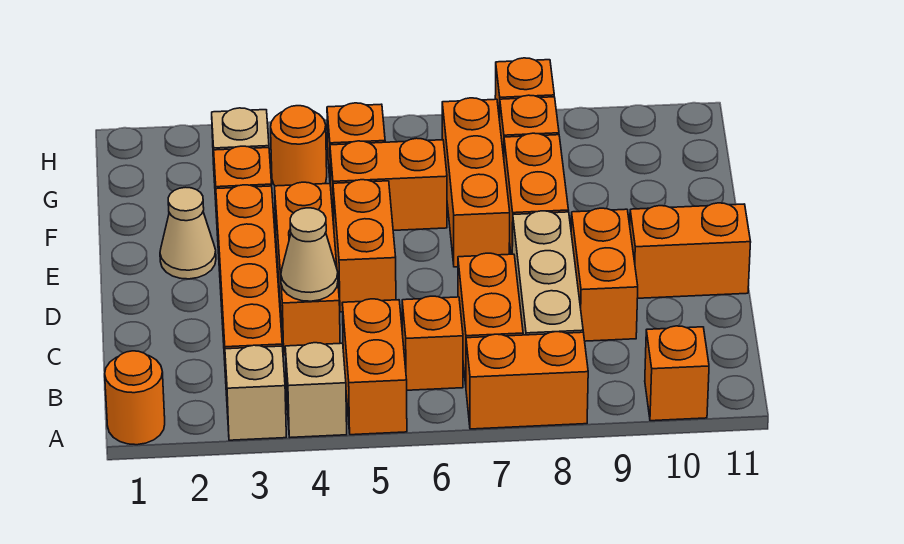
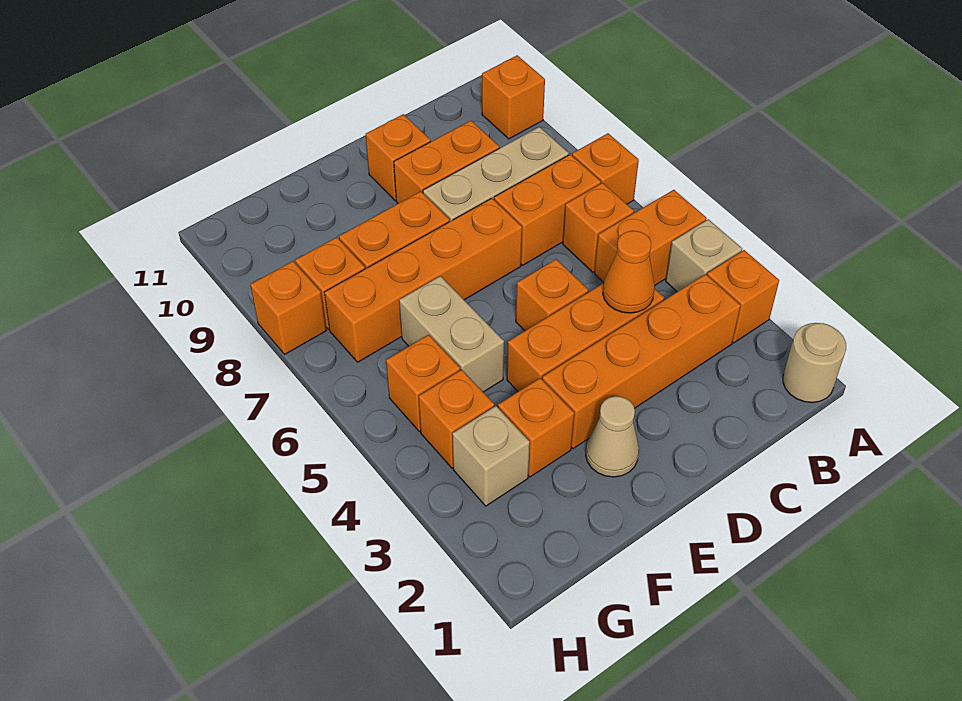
orange 1x1 round brick [105,351,165,445] -> tan 1x1 round brick [783,323,846,403]
tan 1x1 brick [225,345,286,440] -> orange 1x1 brick [707,250,779,343]
orange 1x2 brick [466,332,588,429] -> orange 1x1 brick [572,133,639,204]
tan 1x1 cone [281,208,338,301] -> orange 1x1 cone [603,231,655,313]
orange 1x2 brick [333,180,396,312] -> orange 1x1 brick [516,259,588,331]
orange 1x2 brick [630,203,751,298] -> orange 1x1 brick [366,114,431,201]
orange 1x3 brick [442,98,510,267] -> orange 1x4 brick [324,198,522,362]
orange 1x2 brick [330,138,447,230] -> tan 1x2 brick [399,276,504,392]
orange 1x1 round brick [271,106,327,186] -> orange 1x1 brick [419,370,494,468]

